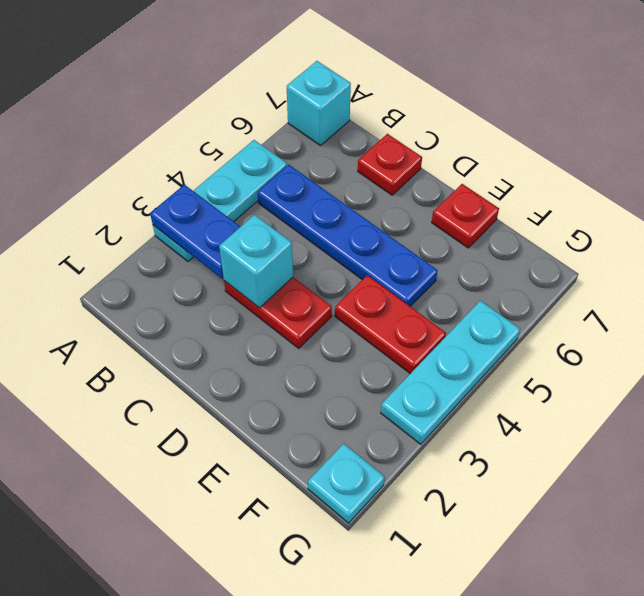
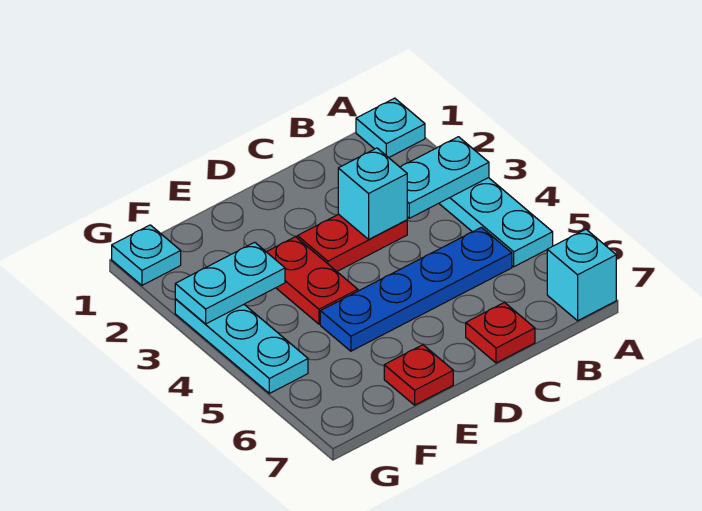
none -> cyan 1x1 plate [356,98,425,158]
blue 1x2 plate [150,185,240,279] -> cyan 1x2 plate [400,137,489,218]
red 1x2 plate [335,275,446,374] -> red 1x2 plate turned to [267,237,358,324]
none -> cyan 1x2 plate [175,242,285,324]

